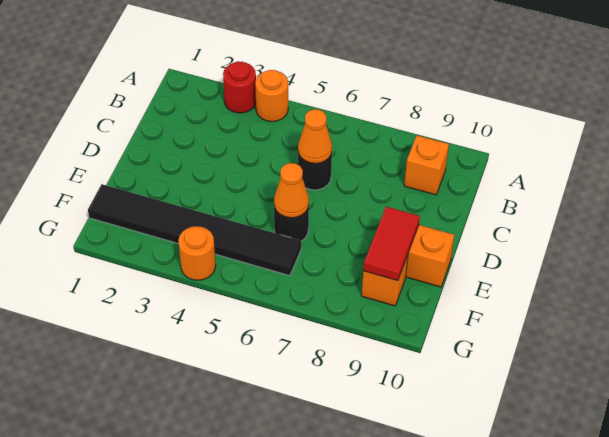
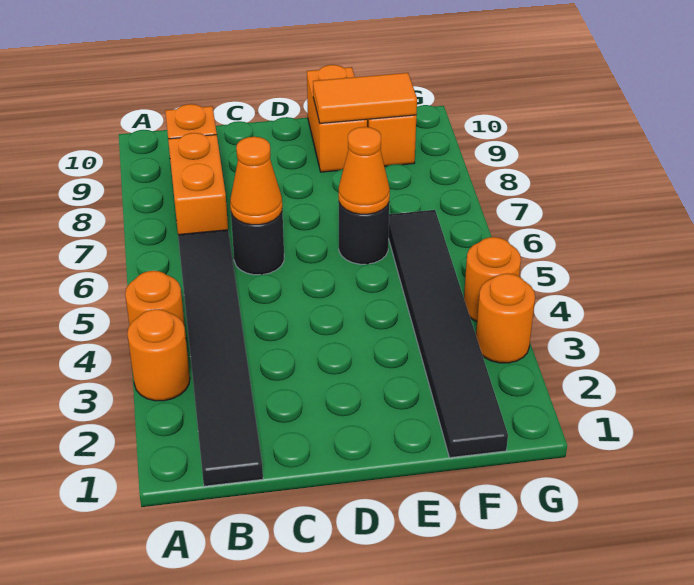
red 1x1 round brick [223,61,256,113] -> orange 1x1 round brick [127,309,190,401]
none -> black 1x6 tile [178,230,263,486]
none -> orange 1x2 brick [168,133,228,234]
red 1x2 tile [363,207,420,281] -> orange 1x2 tile [313,73,417,123]
none -> orange 1x1 round brick [476,274,535,363]

